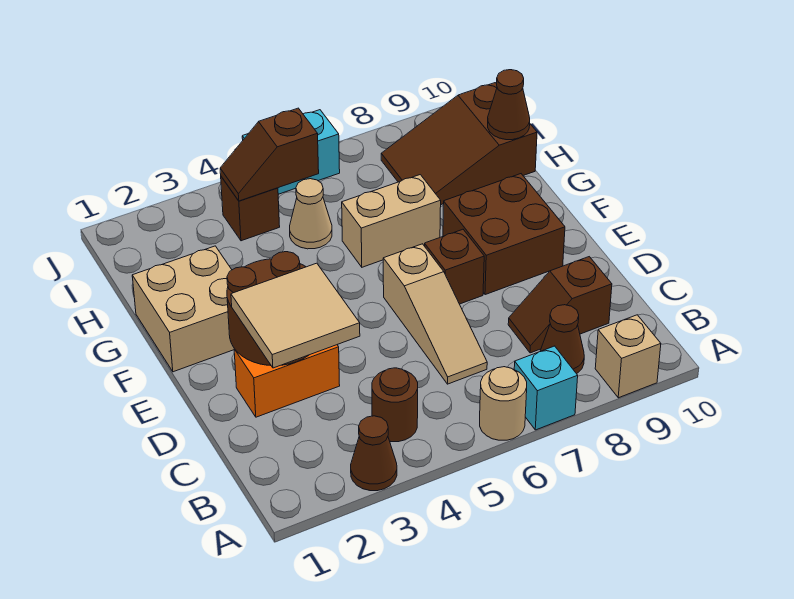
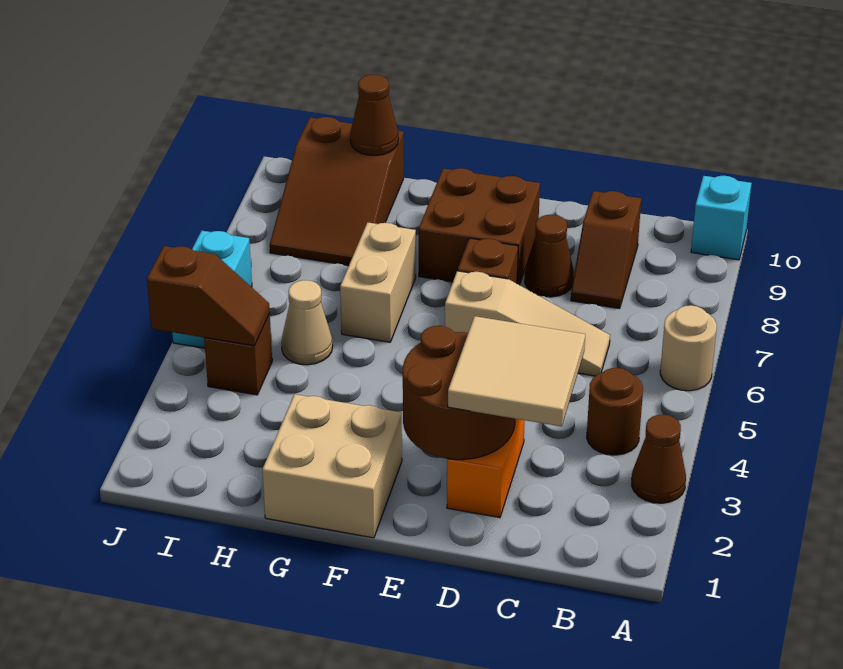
cyan 1x1 brick [514,346,578,430] -> cyan 1x1 brick moved to [691,176,752,260]
tan 1x1 brick [595,315,661,398] -> none
brown 1x1 cone [540,305,584,374] -> brown 1x1 cone moved to [525,215,574,297]
brown 1x2 slope [220,108,319,201] -> brown 1x2 slope turned to [147,246,270,346]

